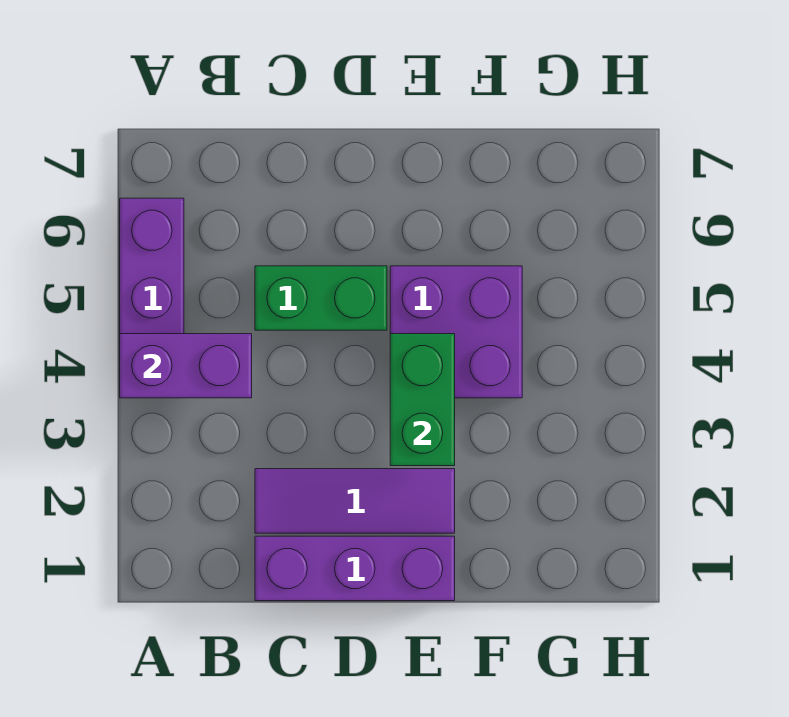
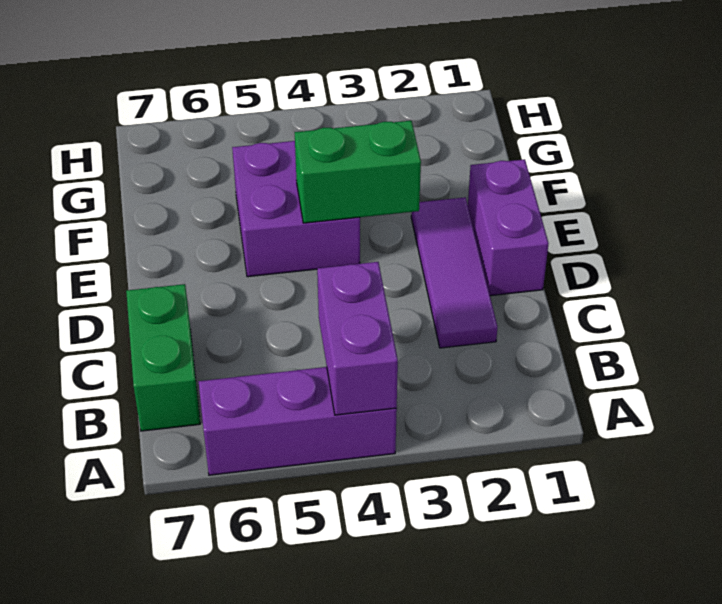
purple 1x3 brick [255,536,455,601] -> purple 1x2 brick [468,159,549,296]
green 1x2 brick [255,266,387,330] -> green 1x2 brick moved to [126,284,200,431]

